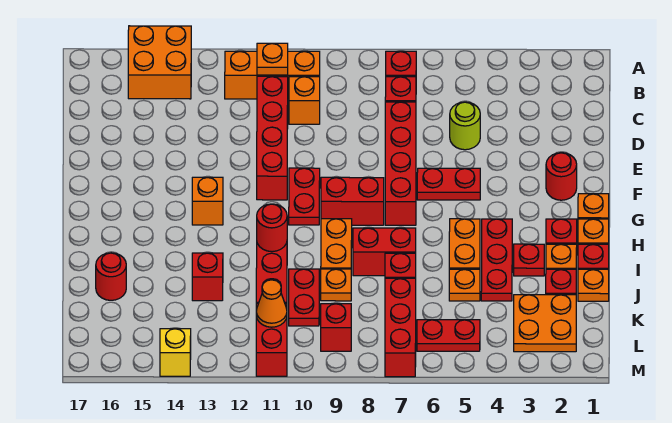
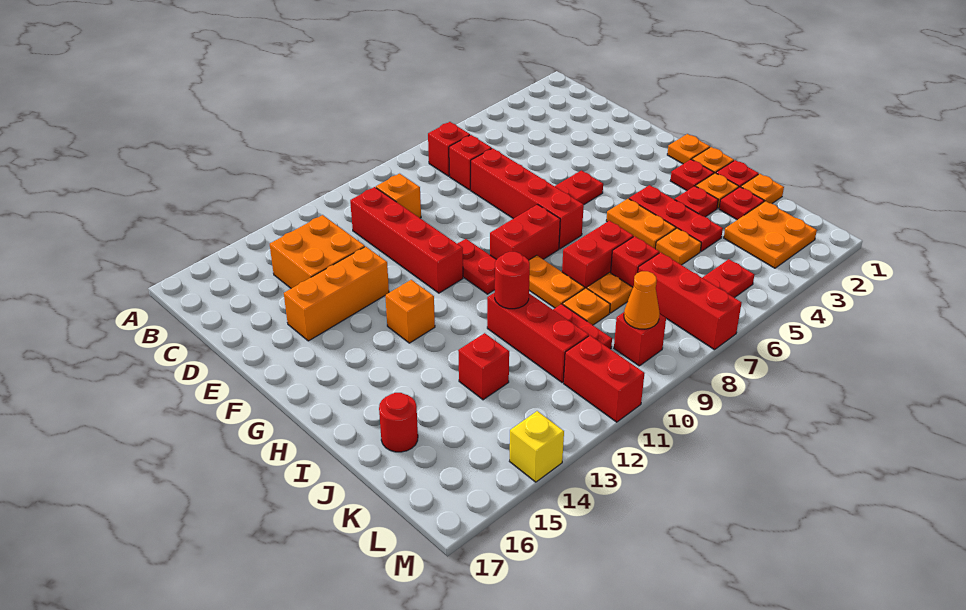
orange 2x2 brick [128,26,191,99] -> orange 2x2 brick moved to [270,215,365,288]
orange 1x3 brick [225,51,320,99] -> orange 1x3 brick moved to [284,247,389,341]
orange 1x1 plate [257,43,288,75] -> orange 1x1 plate moved to [587,272,633,313]
lime 1x1 round brick [450,102,480,150] -> none
red 1x1 round brick [546,153,577,200] -> none
orange 1x1 cone [256,280,287,327] -> orange 1x1 cone moved to [624,271,660,329]

